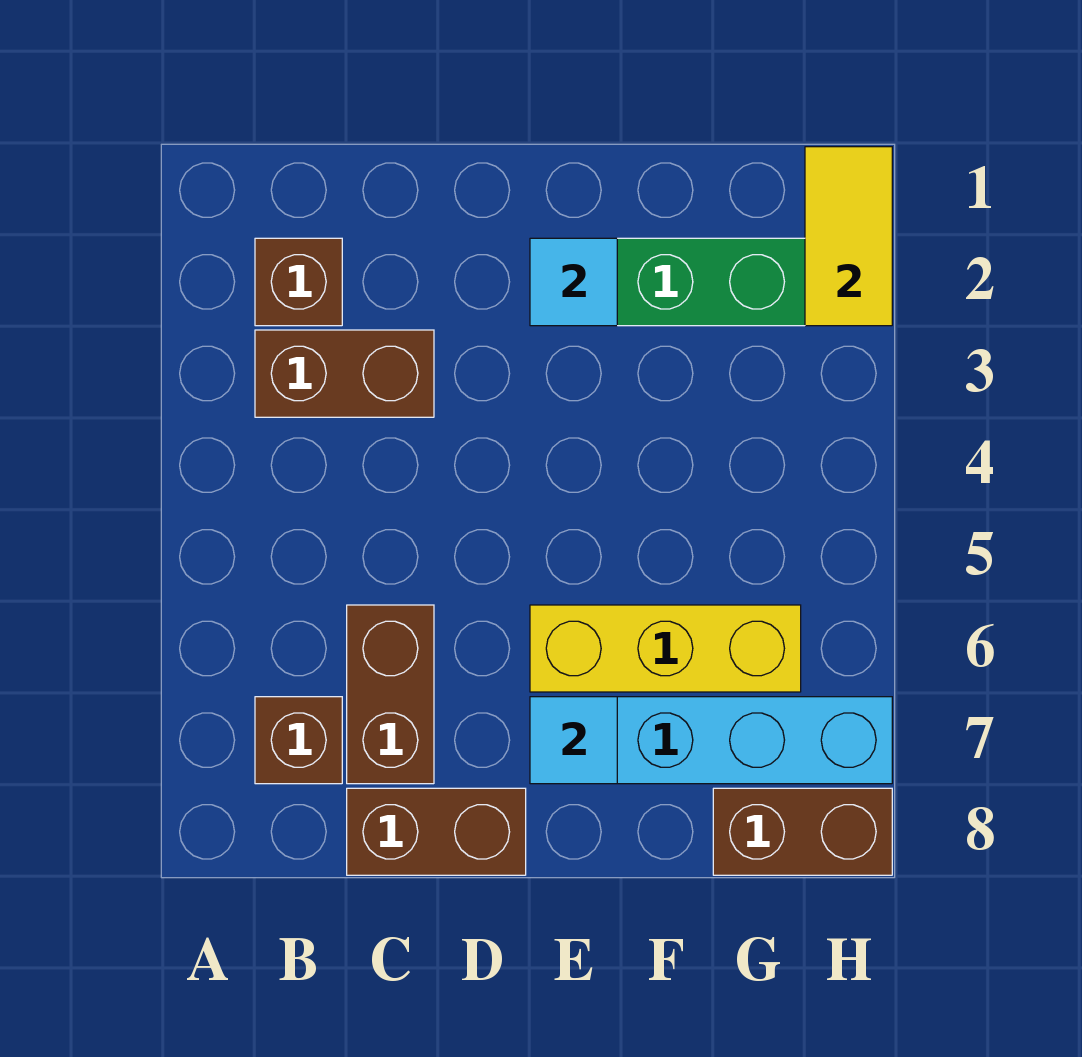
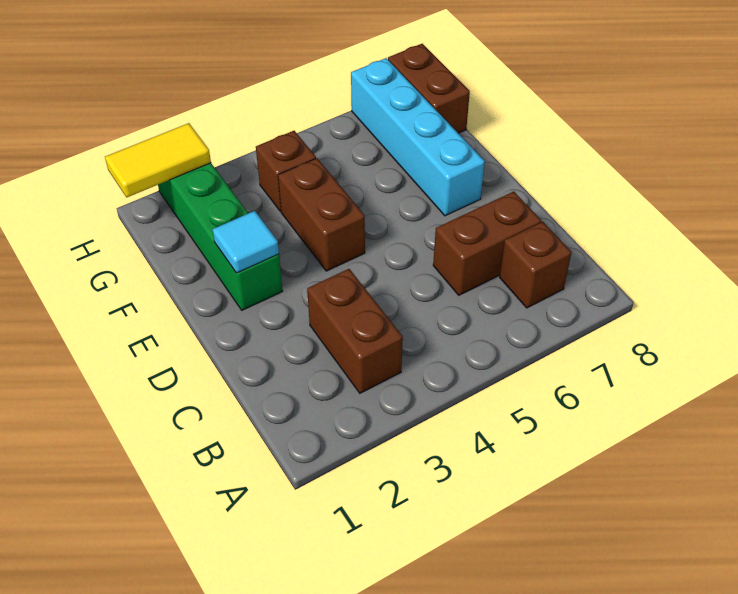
brown 1x1 brick [255,238,342,326] -> brown 1x1 brick moved to [256,131,316,211]
brown 1x2 brick [347,788,526,875] -> brown 1x2 brick moved to [278,158,365,271]
yellow 1x3 brick [530,605,801,692] -> none
cyan 1x1 tile [530,697,617,784] -> none

